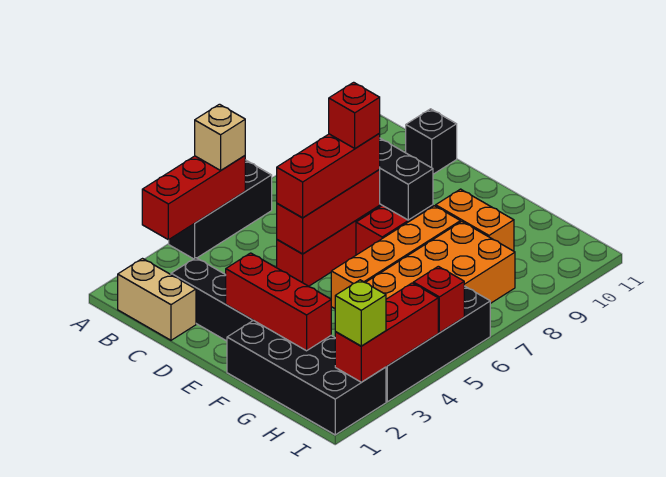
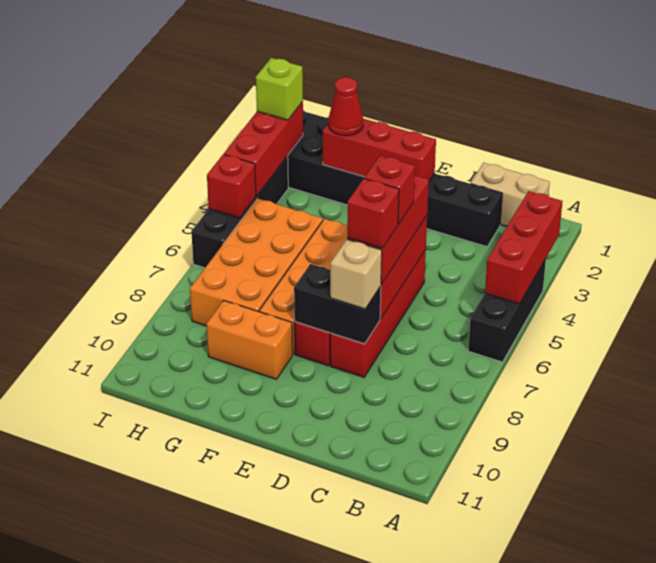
tan 1x1 brick [195,104,245,170] -> tan 1x1 brick moved to [330,239,382,309]
black 1x1 brick [406,109,457,174] -> none
none -> red 1x1 brick [364,155,415,224]
none -> red 1x1 cone [328,77,363,136]

